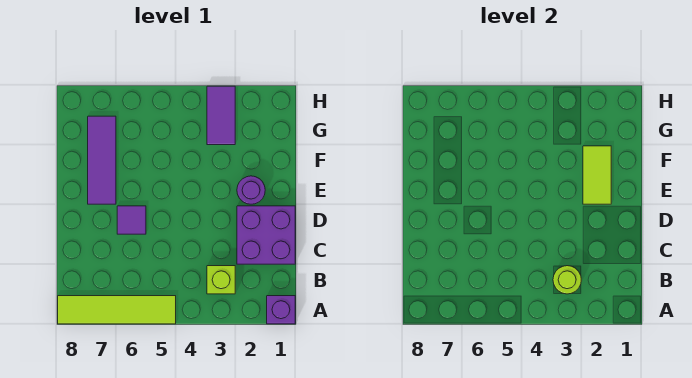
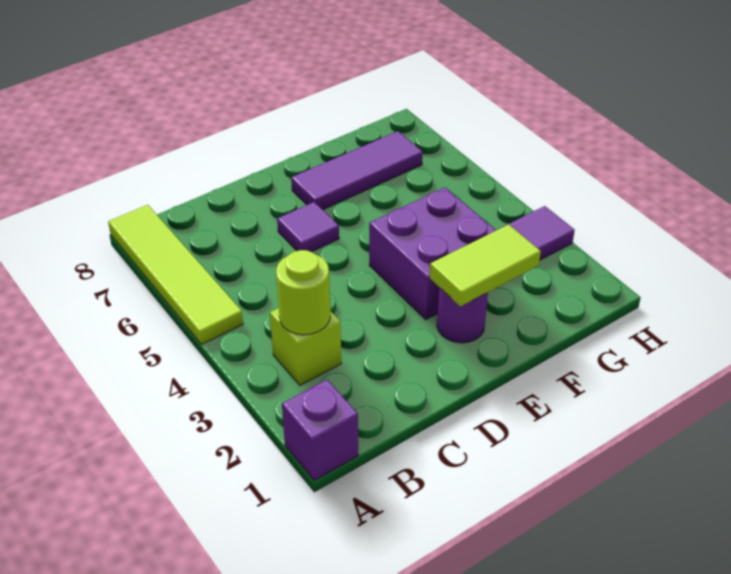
purple 2x2 brick [237,206,295,264] -> purple 2x2 brick moved to [369,187,496,320]

